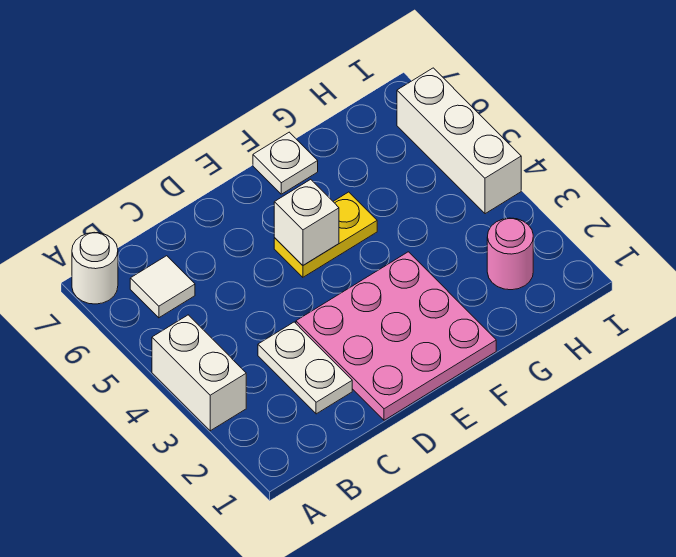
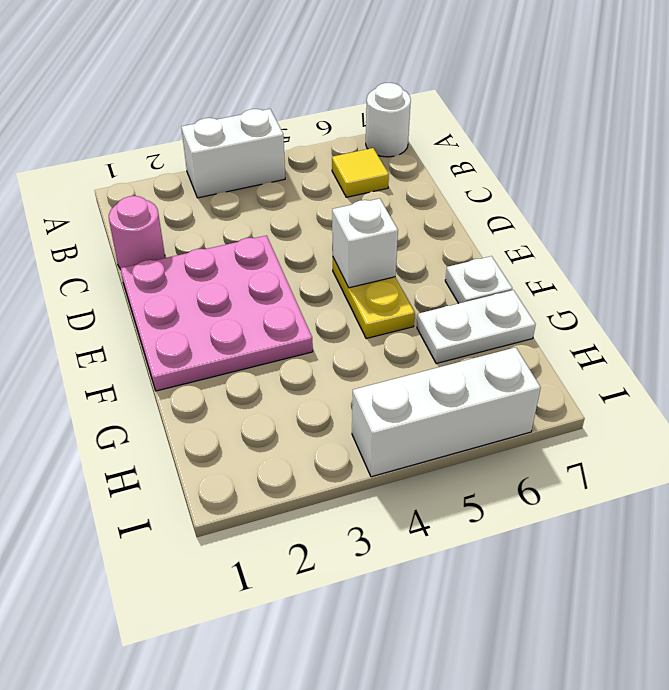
white 1x1 tile [130,256,195,318] -> yellow 1x1 tile [332,148,389,197]
white 1x2 plate [258,322,352,414] -> white 1x2 plate moved to [417,290,536,364]
pink 1x1 round brick [487,218,533,290] -> pink 1x1 round brick moved to [109,196,165,268]

